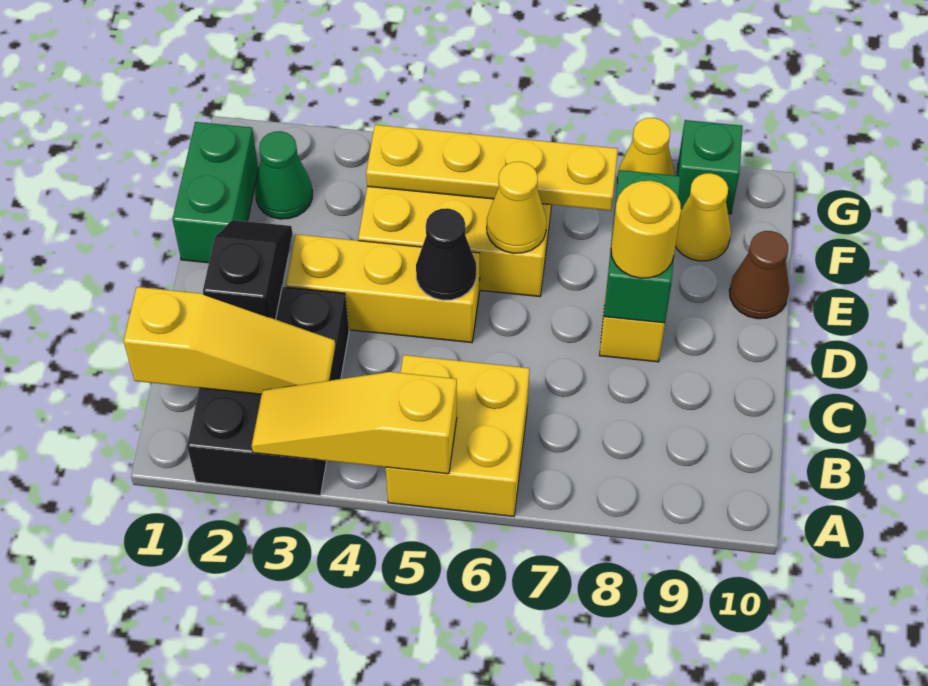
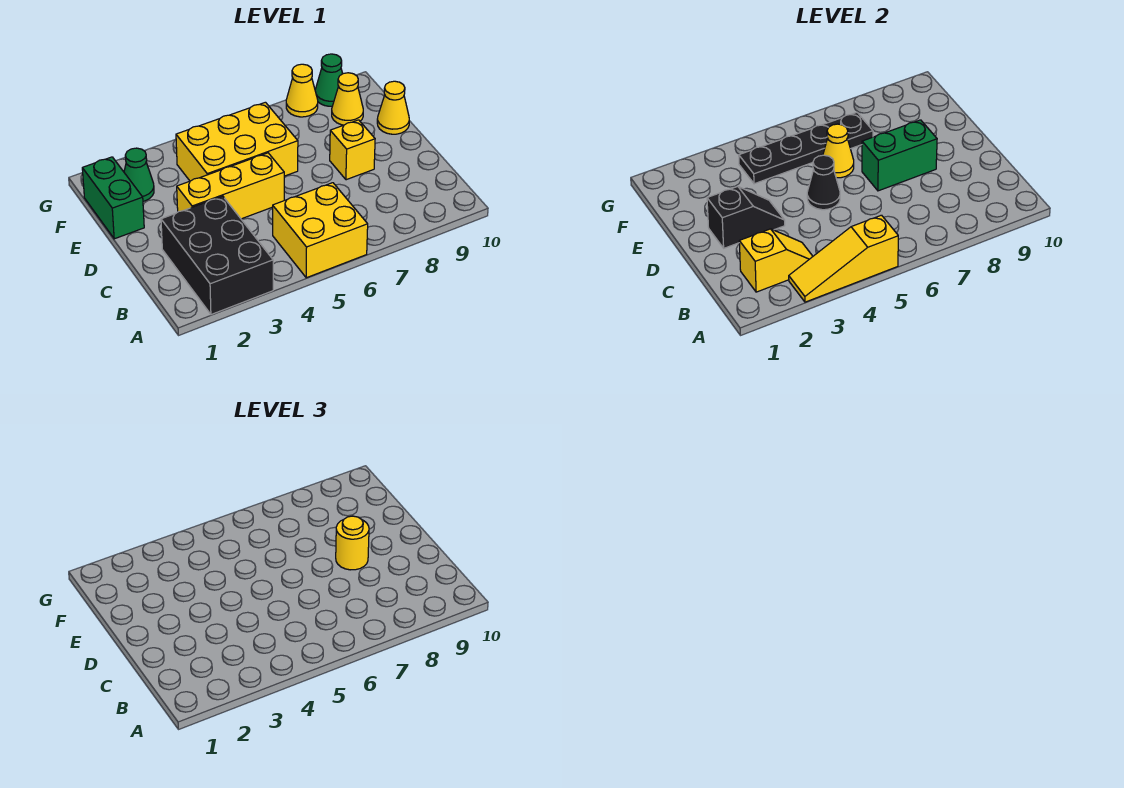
yellow 1x3 slope [124,287,336,394] -> yellow 1x2 slope [739,229,813,292]
black 1x2 slope [203,220,292,319] -> black 1x2 slope turned to [707,187,785,248]
green 1x2 brick [604,170,680,323] -> green 1x2 brick turned to [862,120,937,191]
brown 1x1 cone [729,231,789,319] -> yellow 1x1 cone [377,81,409,134]
yellow 1x4 plate [366,125,618,211] -> black 1x4 plate [739,113,873,184]
green 1x1 brick [677,120,742,214] -> green 1x1 cone [315,54,343,106]

